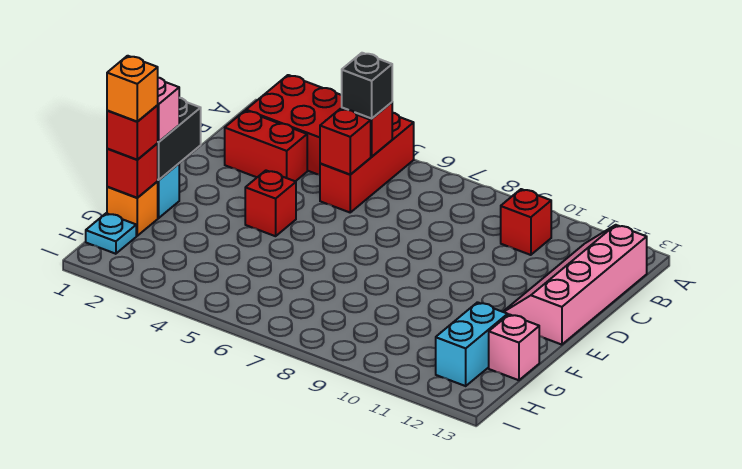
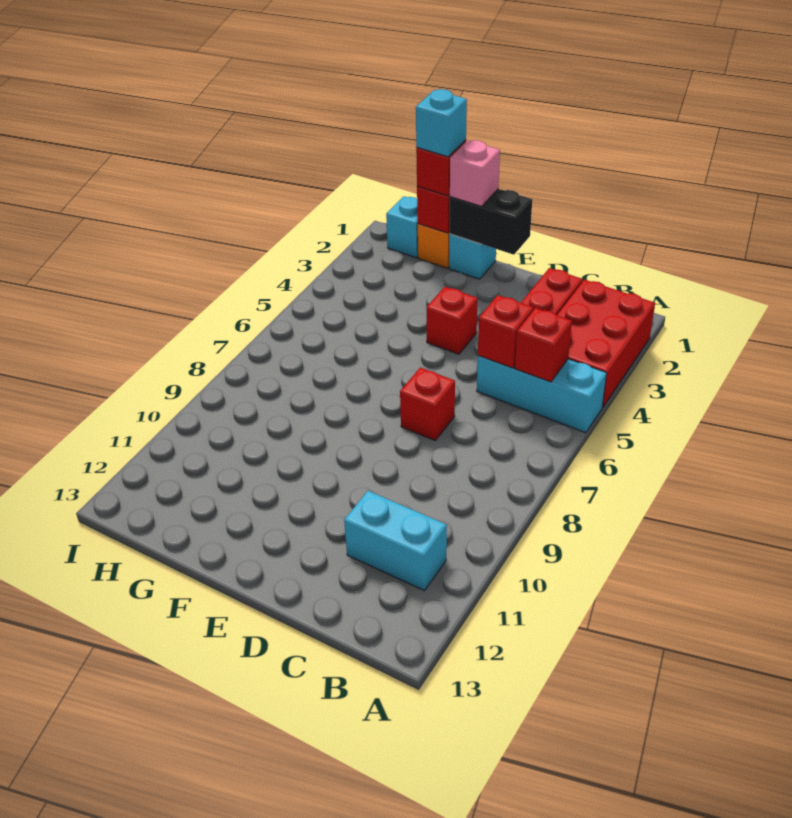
red 1x3 brick [320,113,414,212] -> cyan 1x3 brick [477,356,607,433]
black 1x1 brick [342,53,392,118] -> none
red 1x1 brick [501,189,551,255] -> red 1x1 brick moved to [400,367,455,440]
pink 2x4 slope [503,225,647,345] -> none
orange 1x1 brick [107,56,158,122] -> cyan 1x1 brick [416,89,467,157]
cyan 1x2 brick [436,302,508,386] -> cyan 1x2 brick moved to [344,491,447,591]
pink 1x1 brick [489,314,539,380] -> none
cyan 1x1 plate [86,213,136,254] -> cyan 1x1 brick [386,196,418,258]

